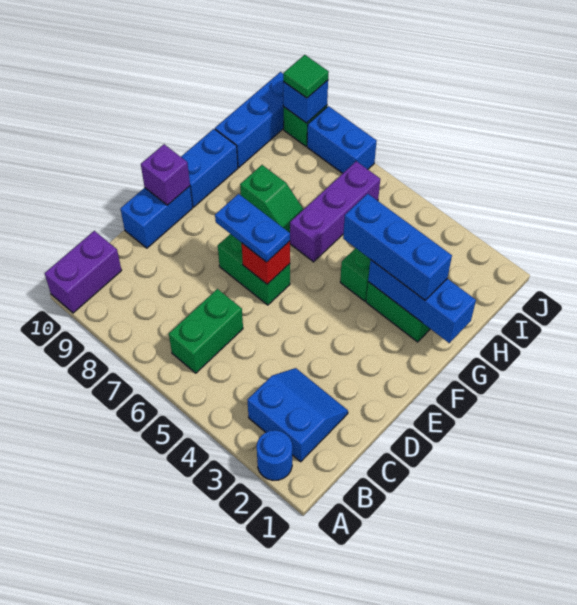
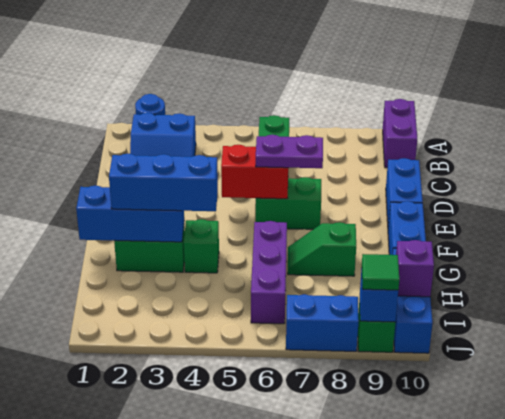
red 1x1 brick [242,241,290,284] -> red 1x2 brick [221,145,288,199]
blue 1x2 plate [215,194,290,262] -> purple 1x2 plate [256,135,323,168]
purple 1x1 brick [141,144,190,205] -> purple 1x1 brick moved to [396,240,434,297]

